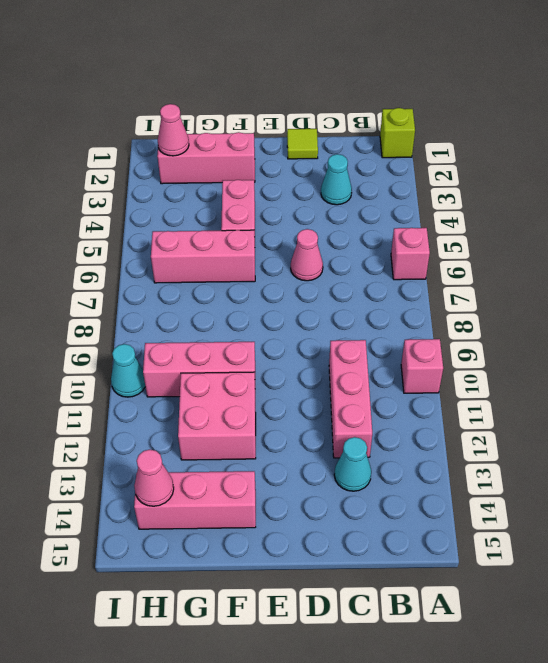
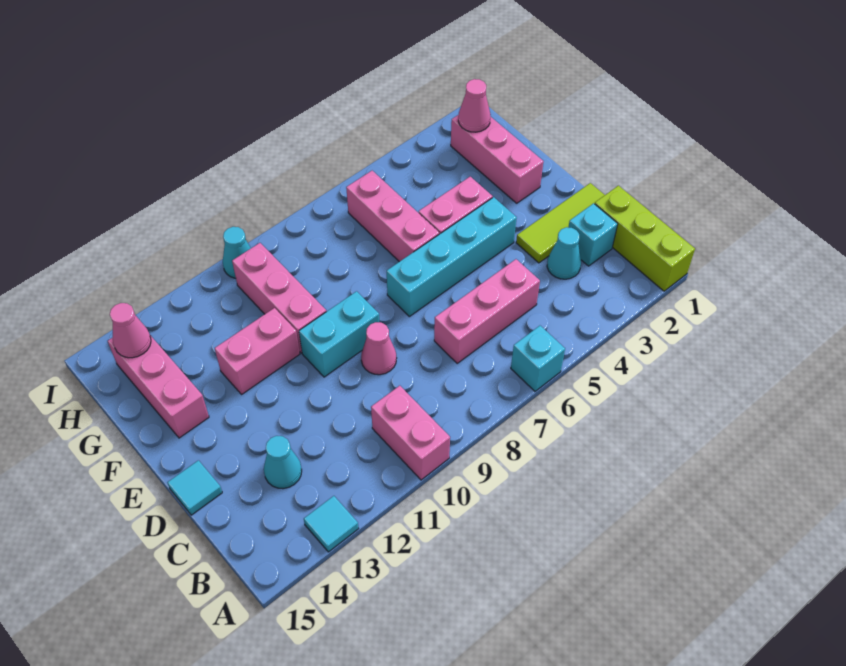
lime 1x1 brick [380,108,415,158] -> lime 1x3 brick [595,186,695,291]
pink 1x1 brick [391,228,430,280] -> cyan 1x1 brick [511,326,565,391]
pink 1x1 brick [401,339,443,393] -> pink 1x2 brick [371,386,450,480]
none -> cyan 1x1 tile [304,496,359,552]
none -> cyan 1x1 brick [568,203,618,266]
pink 1x3 brick [329,340,372,458] -> pink 1x3 brick moved to [434,259,540,363]
lime 1x1 tile [287,129,318,159] -> lime 1x3 tile [516,183,604,263]
pink 1x1 cone [291,229,323,281] -> pink 1x1 cone moved to [361,322,397,375]
none -> cyan 1x1 tile [167,460,222,515]
none -> cyan 1x4 brick [387,197,517,317]
none -> cyan 1x2 brick [299,291,379,377]
pink 2x2 brick [178,372,256,460] -> pink 1x2 brick [215,308,300,394]

